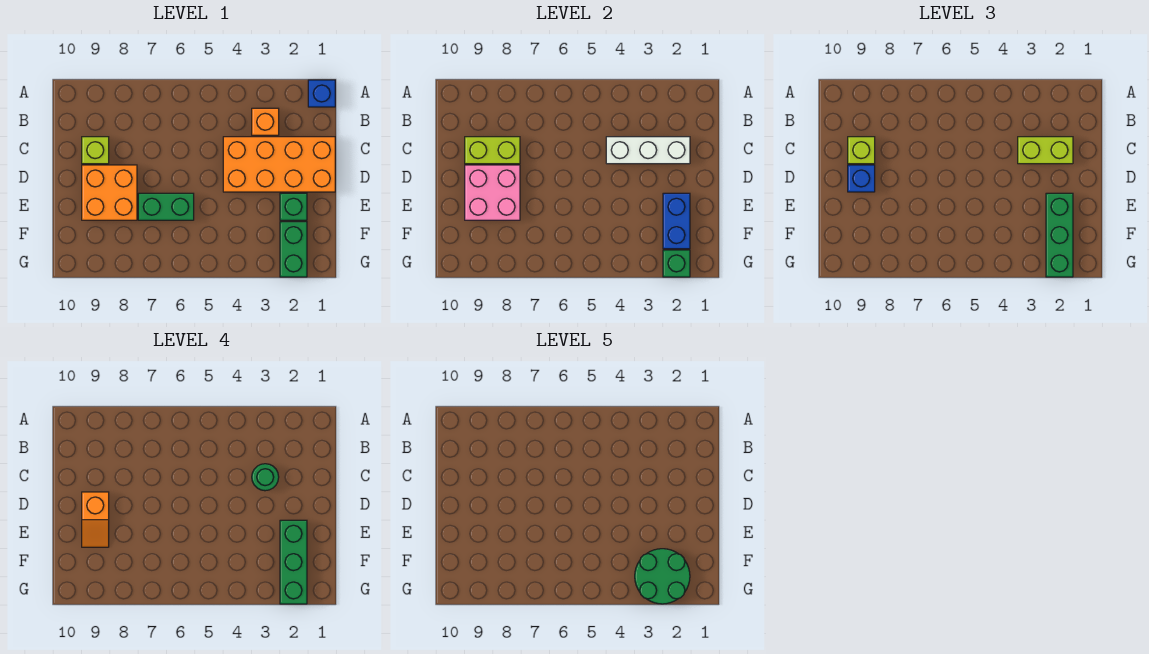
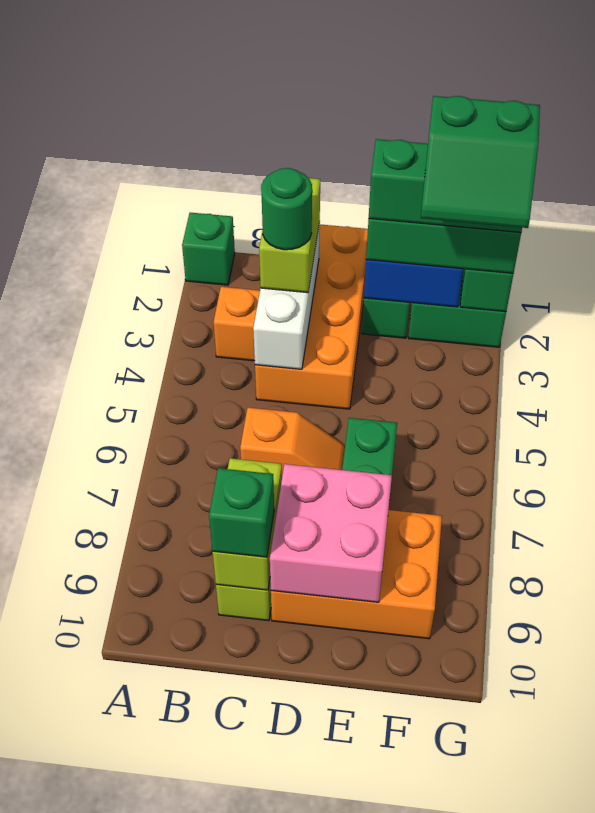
blue 1x1 brick [308,80,335,107] -> green 1x1 brick [182,213,235,285]
lime 1x1 brick [848,137,875,164] -> green 1x1 brick [209,468,274,557]
orange 2x2 brick [82,165,137,220] -> orange 2x3 brick [271,510,442,639]
blue 1x1 brick [848,165,875,192] -> none
orange 1x2 slope [82,492,109,547] -> orange 1x2 slope moved to [240,407,345,475]
green 2x2 round brick [635,549,690,604] -> green 2x2 slope [421,96,540,228]

